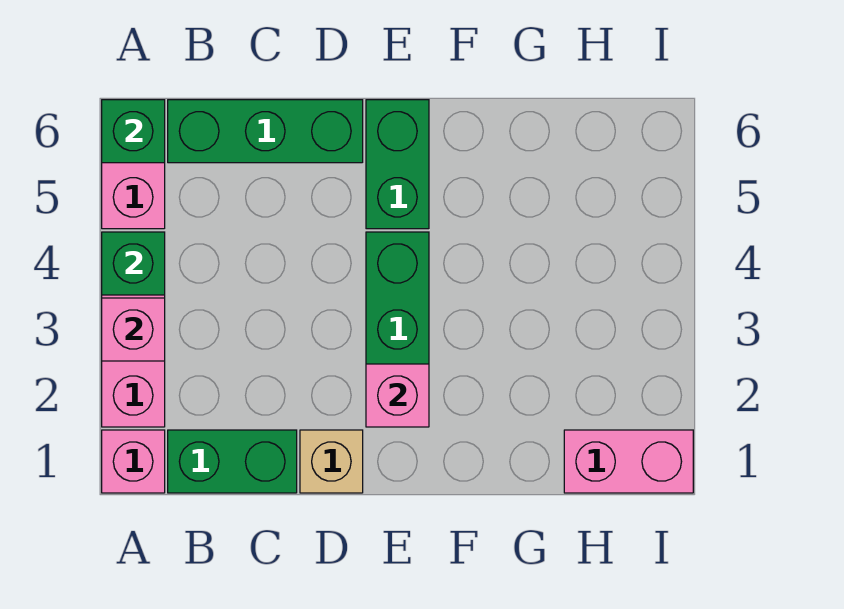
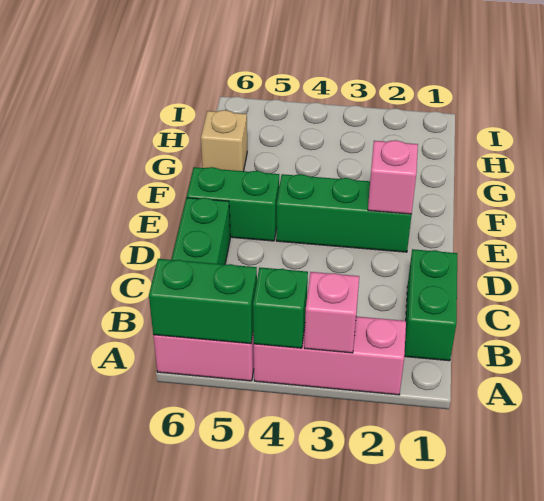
pink 1x1 brick [102,430,165,493] -> none
green 1x1 brick [102,100,165,163] -> green 1x2 brick [149,259,257,344]
tan 1x1 brick [300,430,363,493] -> tan 1x1 brick moved to [201,110,247,171]
pink 1x2 brick [564,430,693,493] -> none

